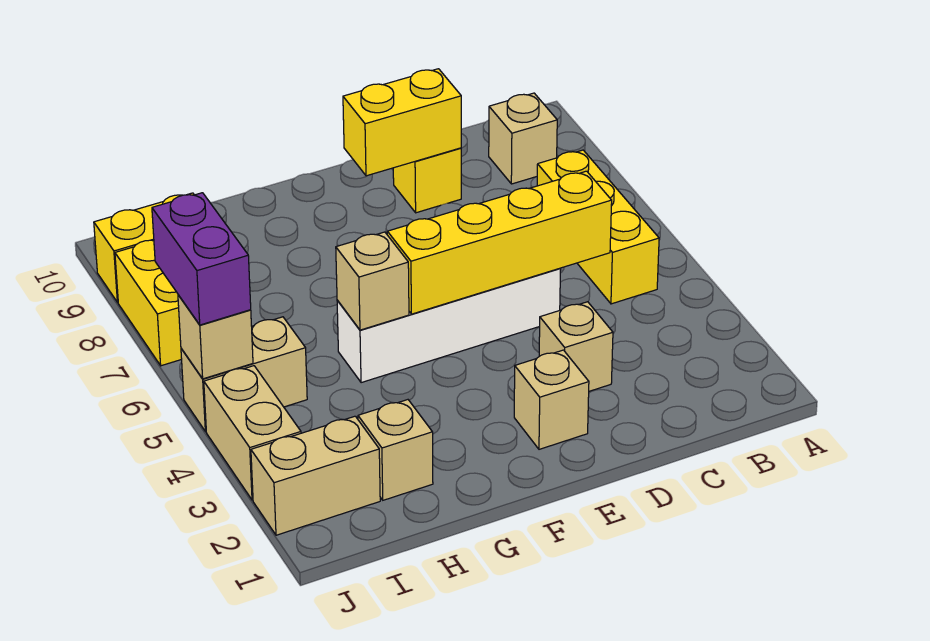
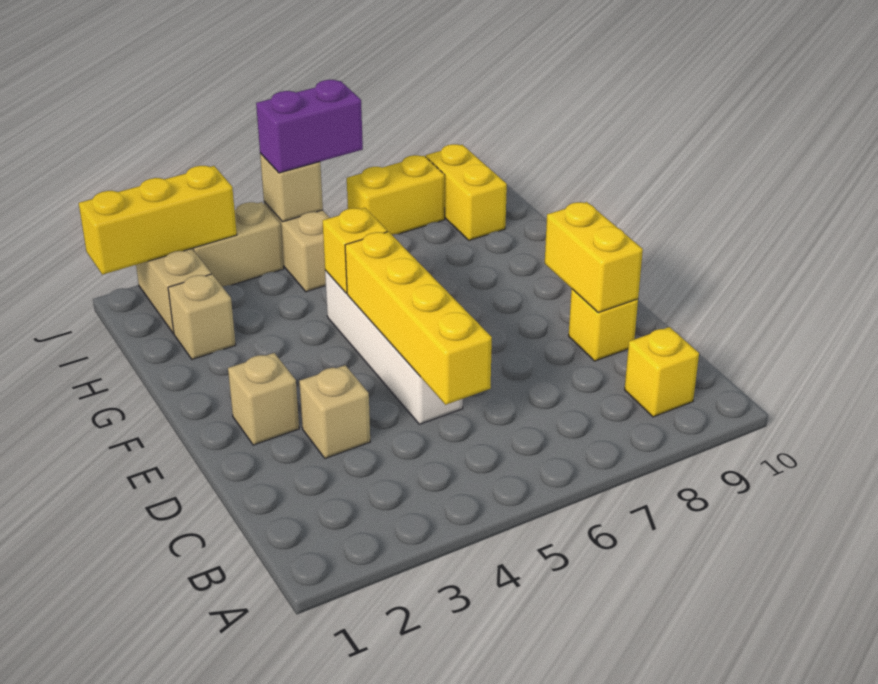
yellow 1x3 brick [537,150,659,304] -> yellow 1x3 brick moved to [79,166,237,275]
tan 1x1 brick [489,93,557,184] -> yellow 1x1 brick [625,327,699,417]
tan 1x1 brick [336,232,409,330] -> yellow 1x1 brick [323,208,387,293]

